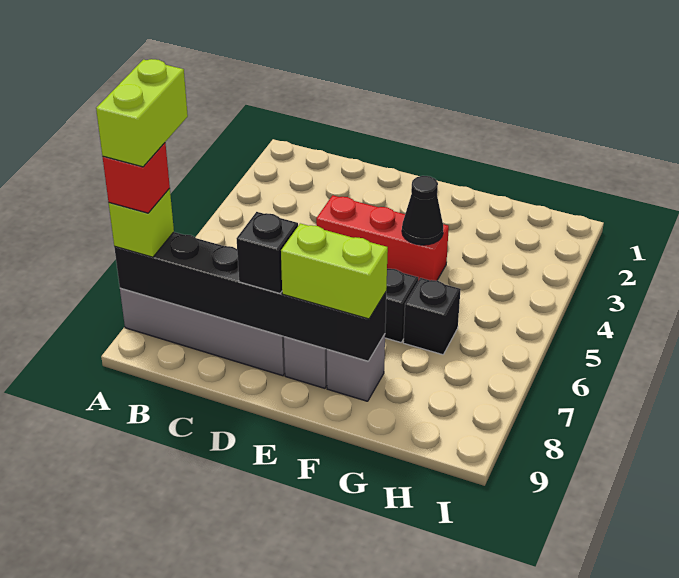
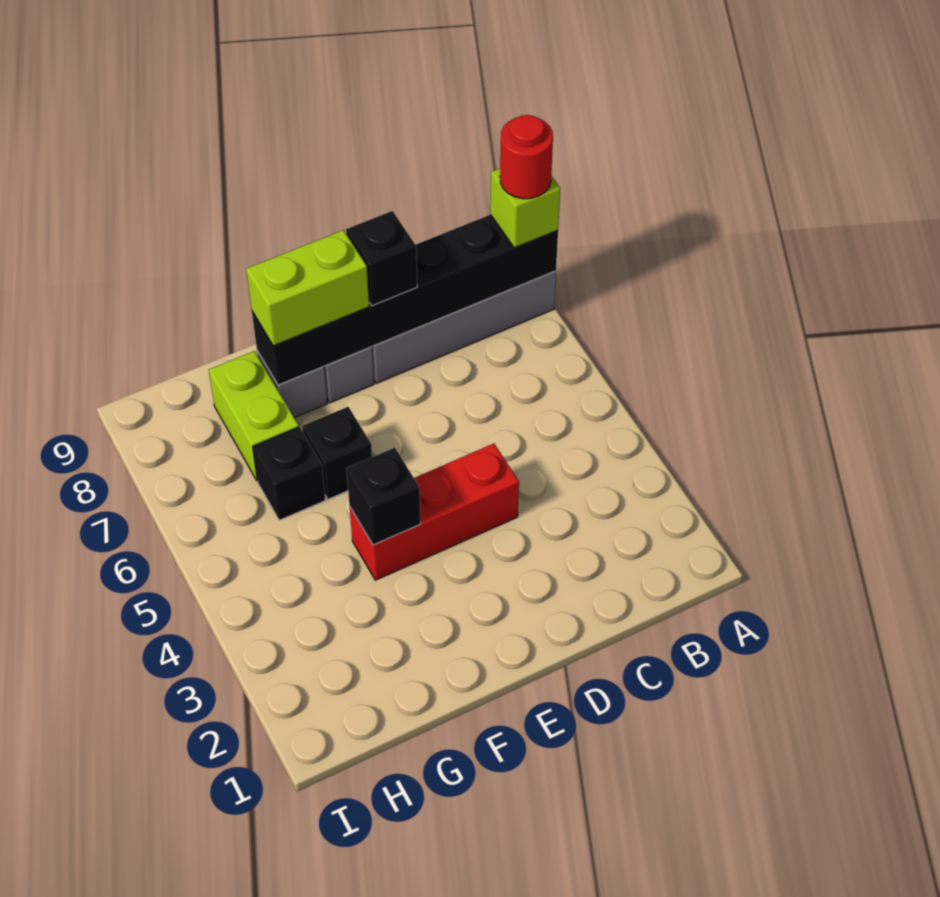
lime 1x2 brick [96,59,188,167] -> lime 1x2 brick moved to [209,351,299,481]
red 1x1 brick [103,143,170,213] -> red 1x1 round brick [500,115,553,199]
black 1x1 cone [402,176,443,245] -> black 1x1 brick [346,448,421,545]

